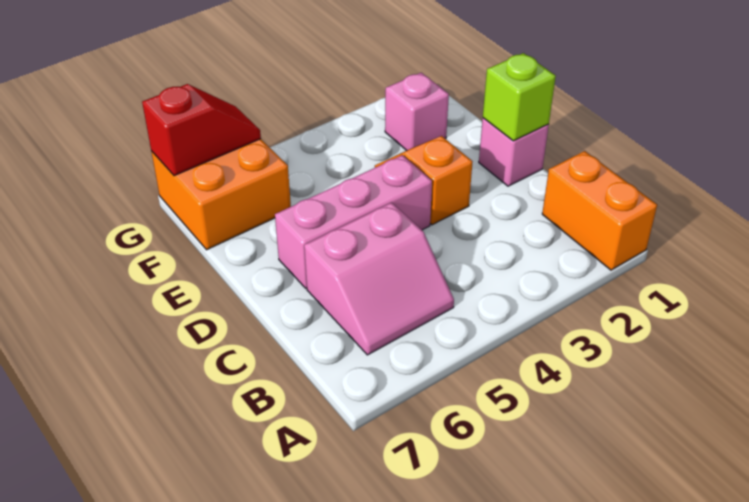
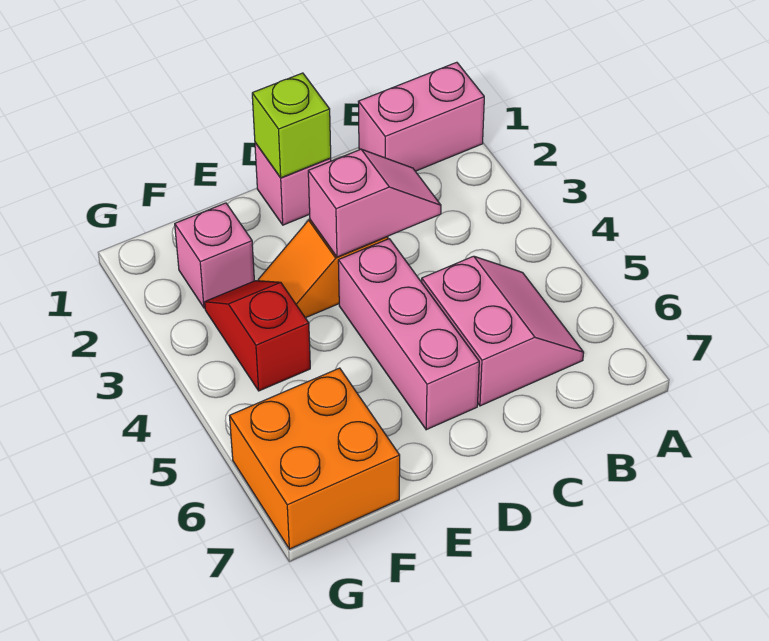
orange 1x2 brick [542,151,657,270] -> pink 1x2 brick [358,62,484,171]
none -> pink 1x2 slope [308,149,441,257]
red 1x2 slope [142,84,261,176] -> red 1x2 slope moved to [205,281,310,391]

